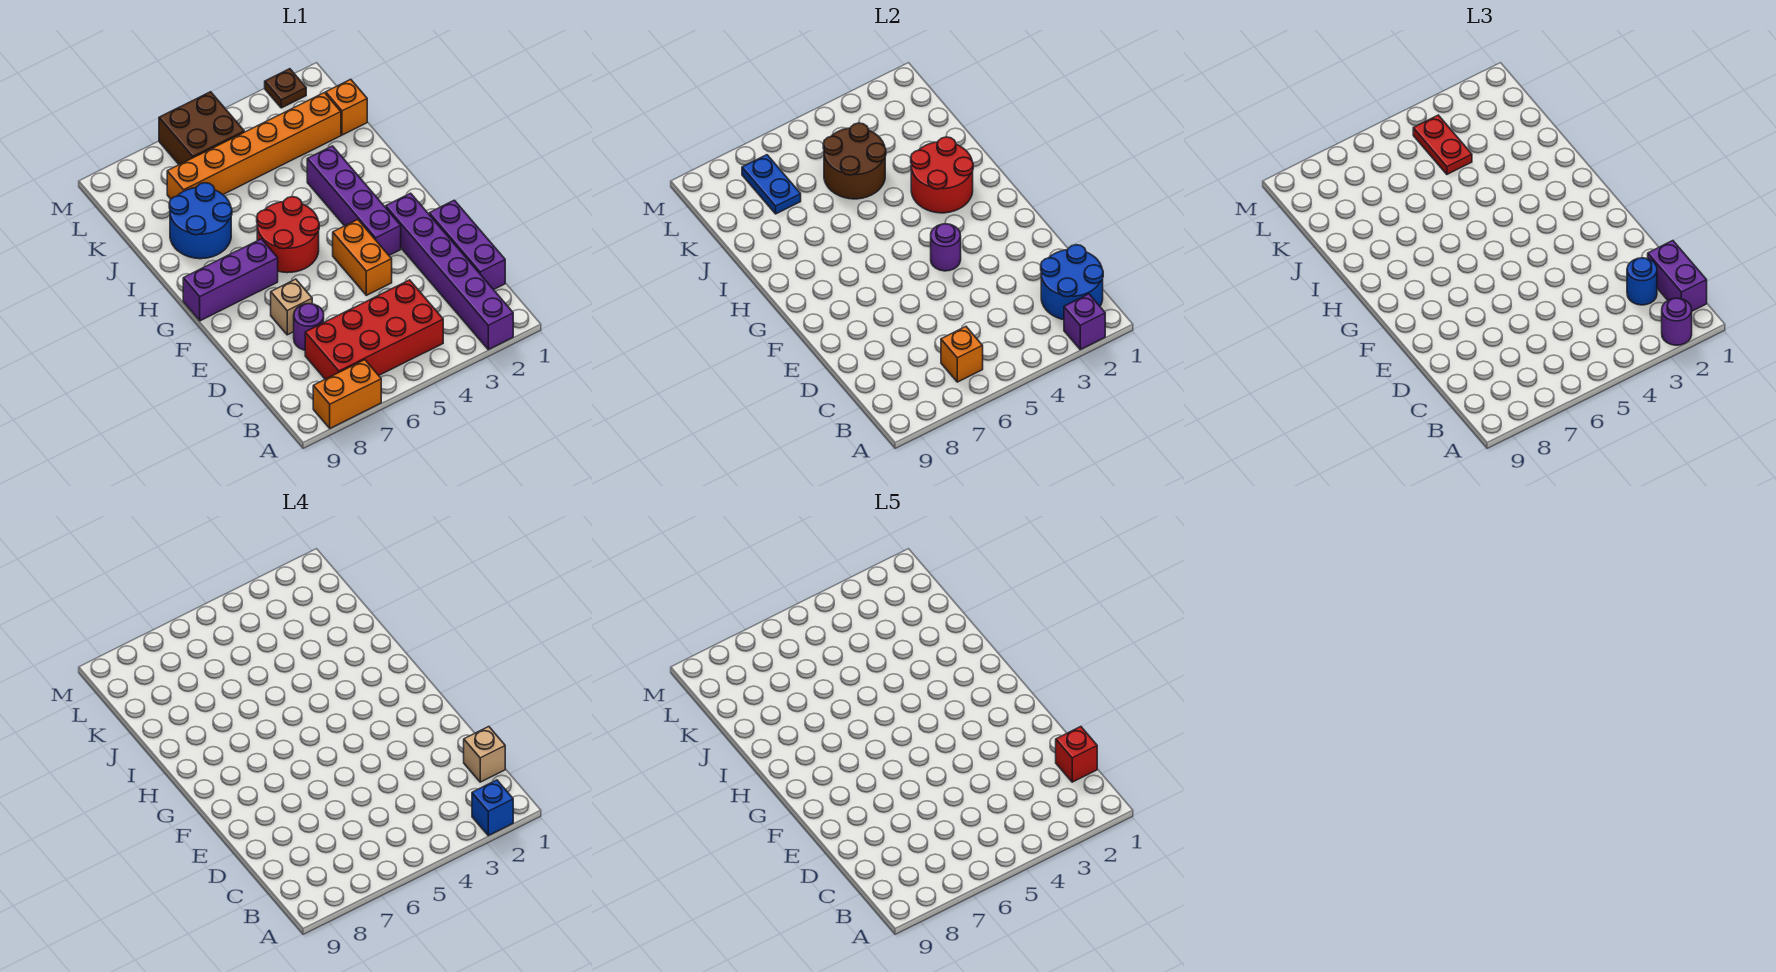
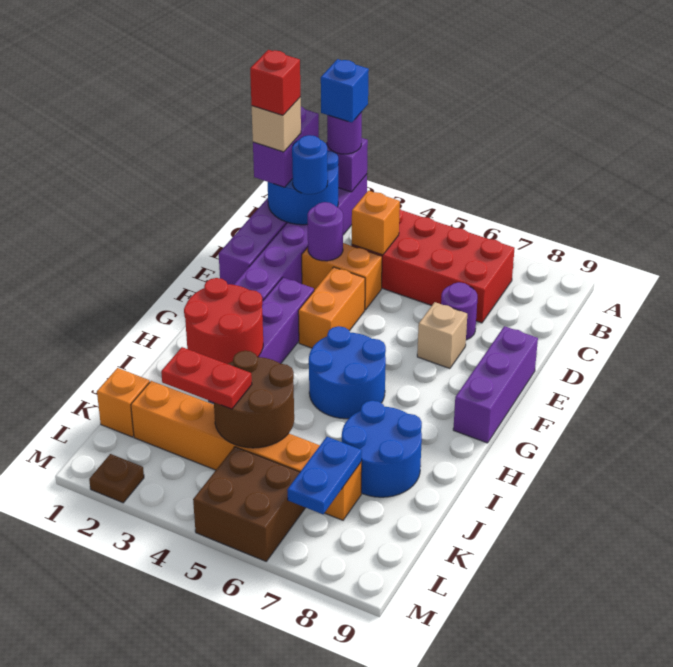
orange 1x2 brick [313,360,381,428] -> orange 1x2 brick moved to [302,243,382,310]
orange 1x1 brick [941,327,983,382] -> orange 1x1 brick moved to [352,191,400,255]
purple 1x1 round brick [931,224,961,271] -> purple 1x1 round brick moved to [308,202,343,261]
red 2x2 round brick [257,196,319,273] -> blue 2x2 round brick [309,326,386,419]
purple 1x3 brick [183,239,278,321] -> purple 1x3 brick turned to [453,326,538,443]
red 1x2 plate [1413,115,1472,174] -> red 1x2 plate turned to [161,347,252,409]

